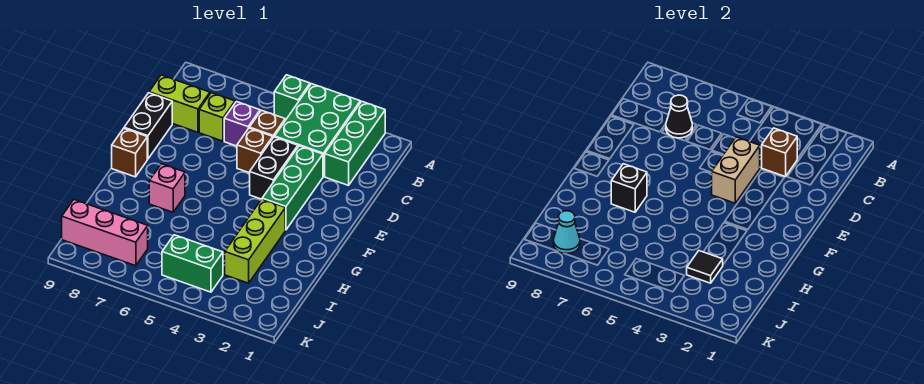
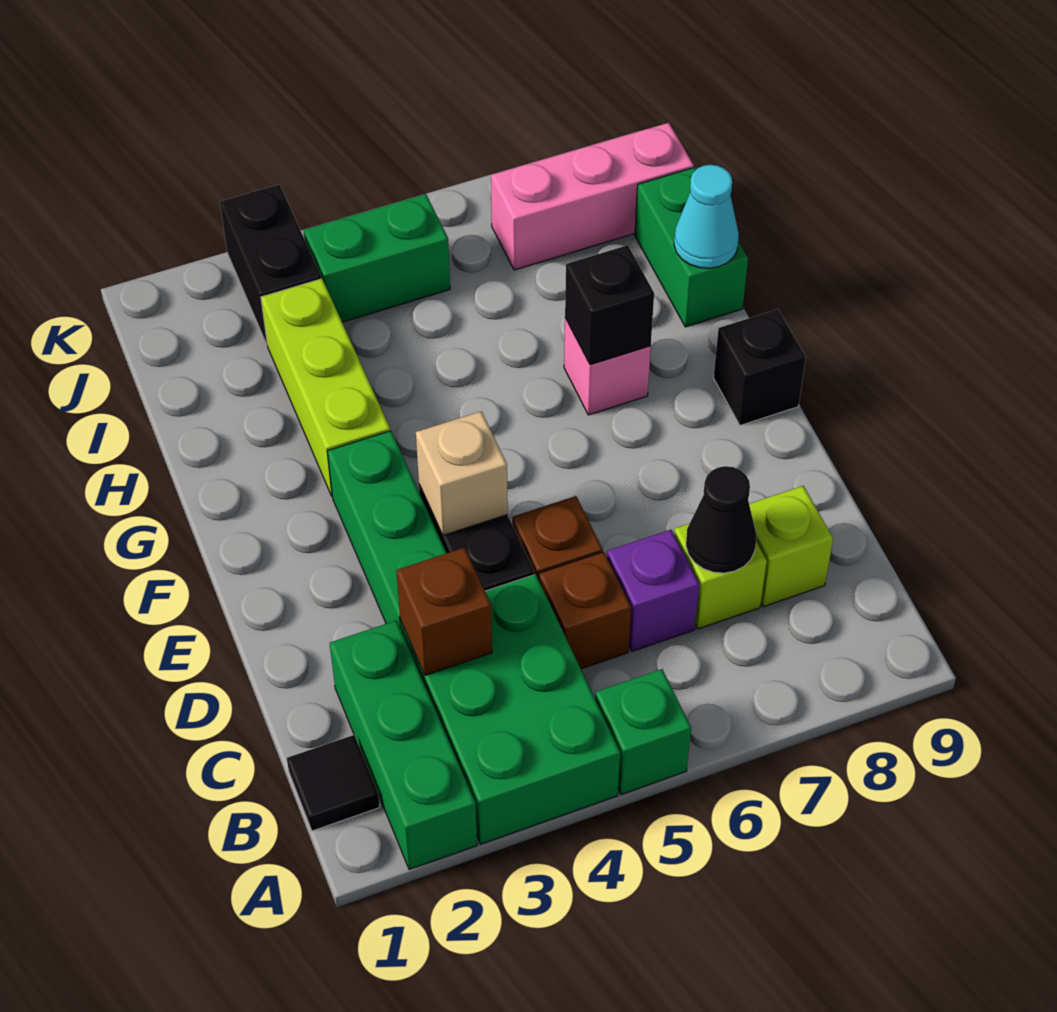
lime 1x2 brick [149,75,210,132] -> lime 1x1 brick [749,486,833,607]
tan 1x2 brick [712,137,760,203] -> tan 1x1 brick [416,411,508,535]
black 1x2 brick [124,93,172,159] -> black 1x2 brick moved to [220,185,321,344]
brown 1x1 brick [112,128,147,177] -> black 1x1 brick [714,309,806,425]
none -> green 1x2 brick [635,167,748,327]
black 1x1 tile [687,251,723,283] -> black 1x1 tile moved to [287,735,380,831]
cyan 1x1 cone [554,211,580,254] -> cyan 1x1 cone moved to [674,165,739,268]

